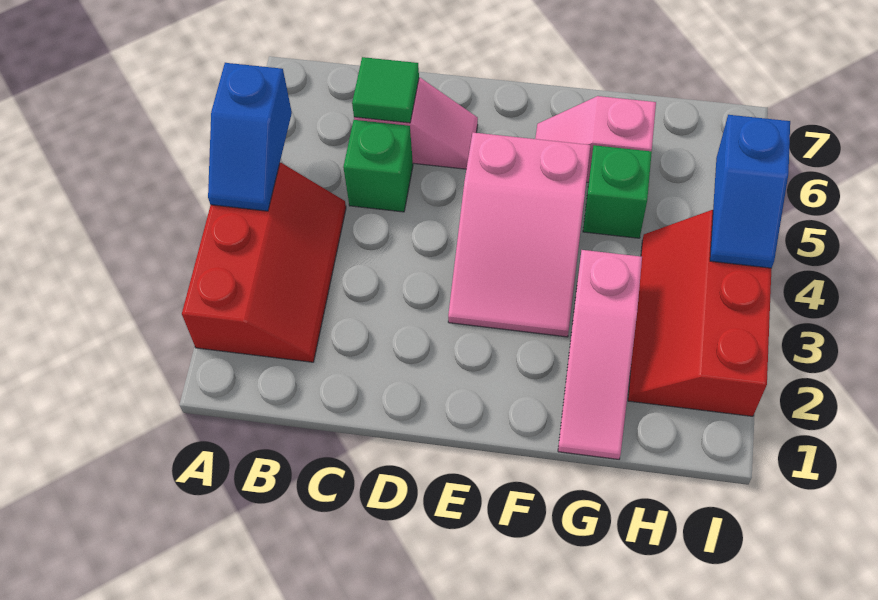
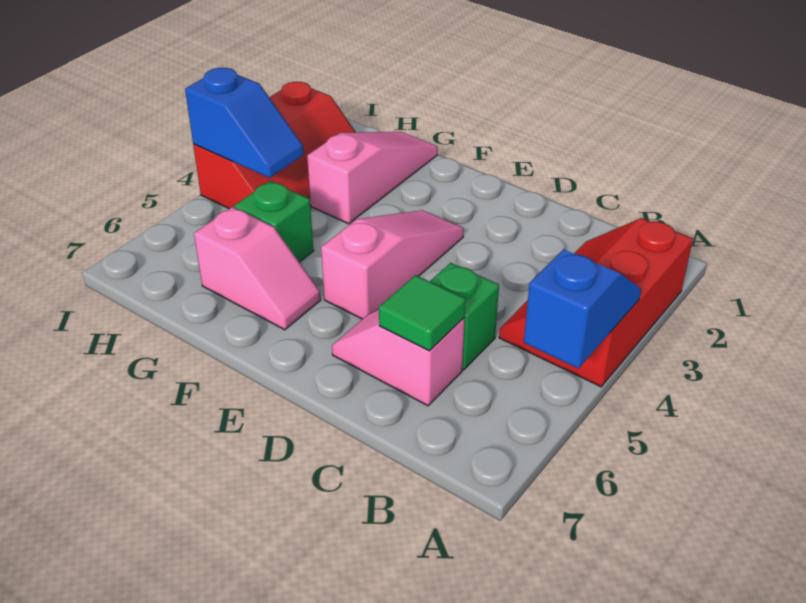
pink 2x3 slope [448,132,590,337] -> pink 1x3 slope [321,210,464,319]
blue 1x2 slope [710,115,790,268] -> blue 1x2 slope turned to [185,68,304,178]

